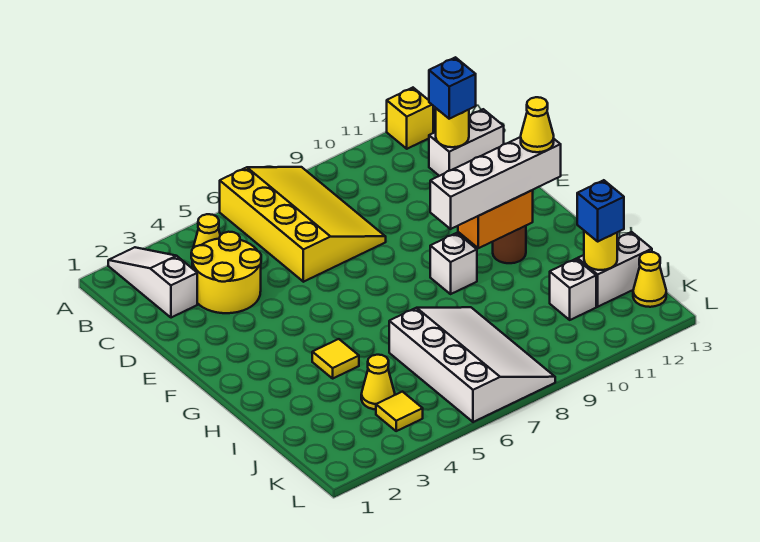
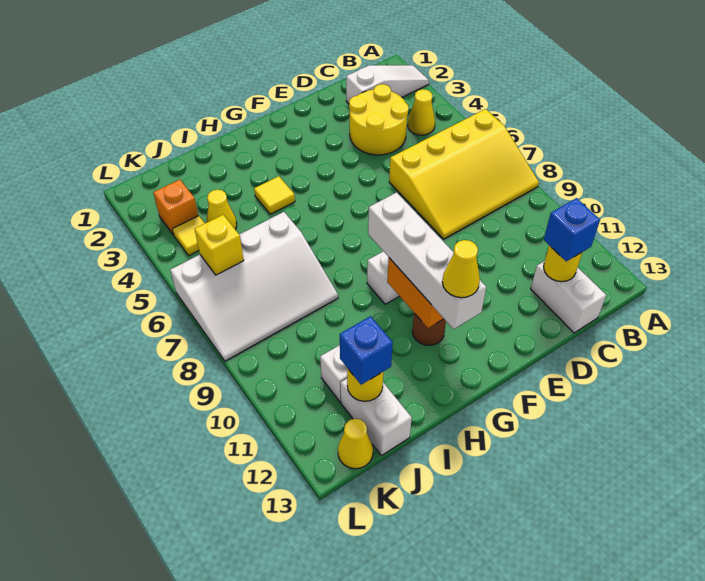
yellow 1x1 brick [387,88,433,149] -> yellow 1x1 brick moved to [195,215,244,275]
none -> orange 1x1 brick [153,180,198,235]

